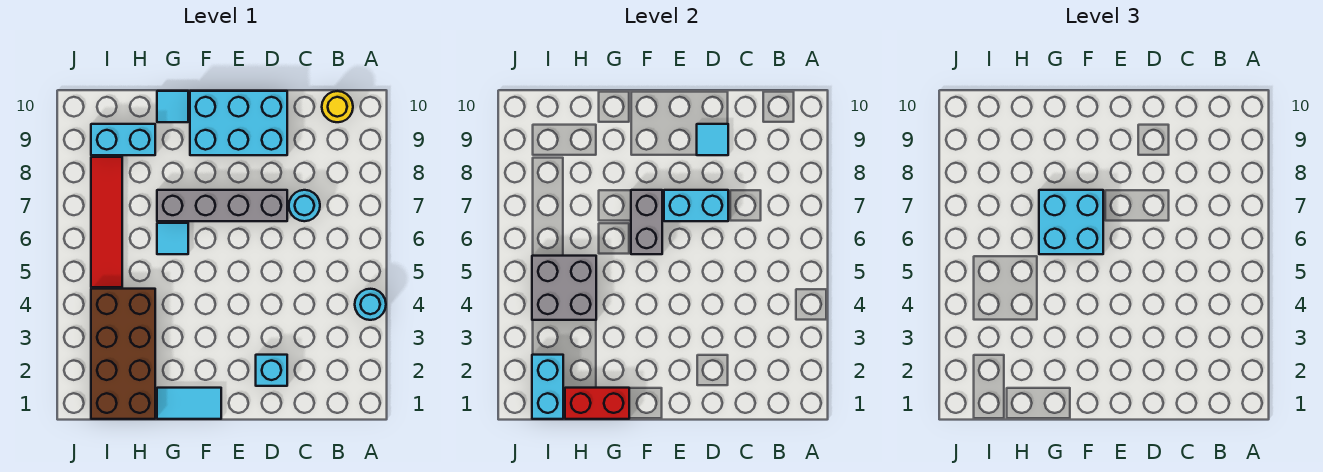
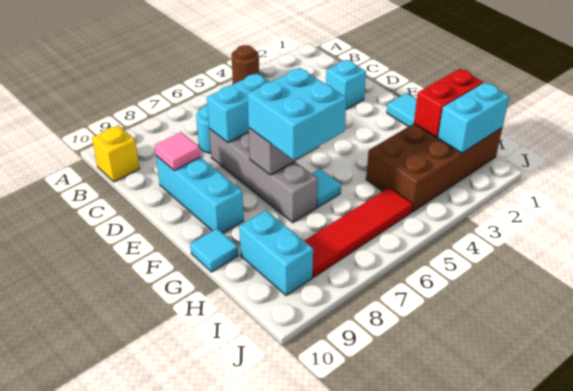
cyan 1x1 round brick [355,289,386,320] -> brown 1x1 round brick [232,45,259,84]
yellow 1x1 round brick [322,91,353,122] -> yellow 1x1 brick [92,125,140,182]
cyan 1x2 brick [664,190,728,221] -> cyan 1x2 brick turned to [207,73,269,143]
cyan 2x3 brick [190,91,287,155] -> cyan 1x3 brick [156,156,244,233]
cyan 1x1 tile [697,124,728,155] -> pink 1x1 tile [155,132,200,170]
red 1x2 brick [565,388,629,419] -> red 1x2 brick turned to [414,69,483,137]
grey 2x2 brick [532,256,596,320] -> none

